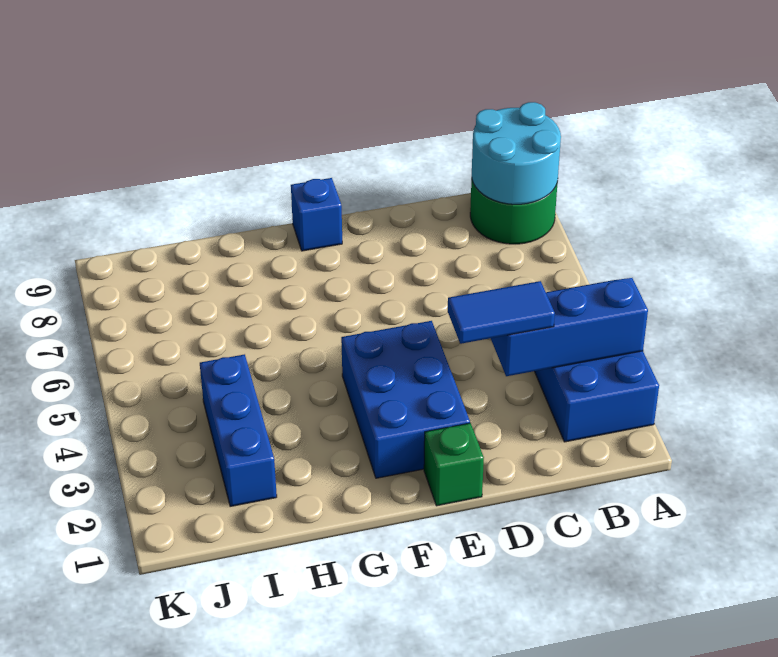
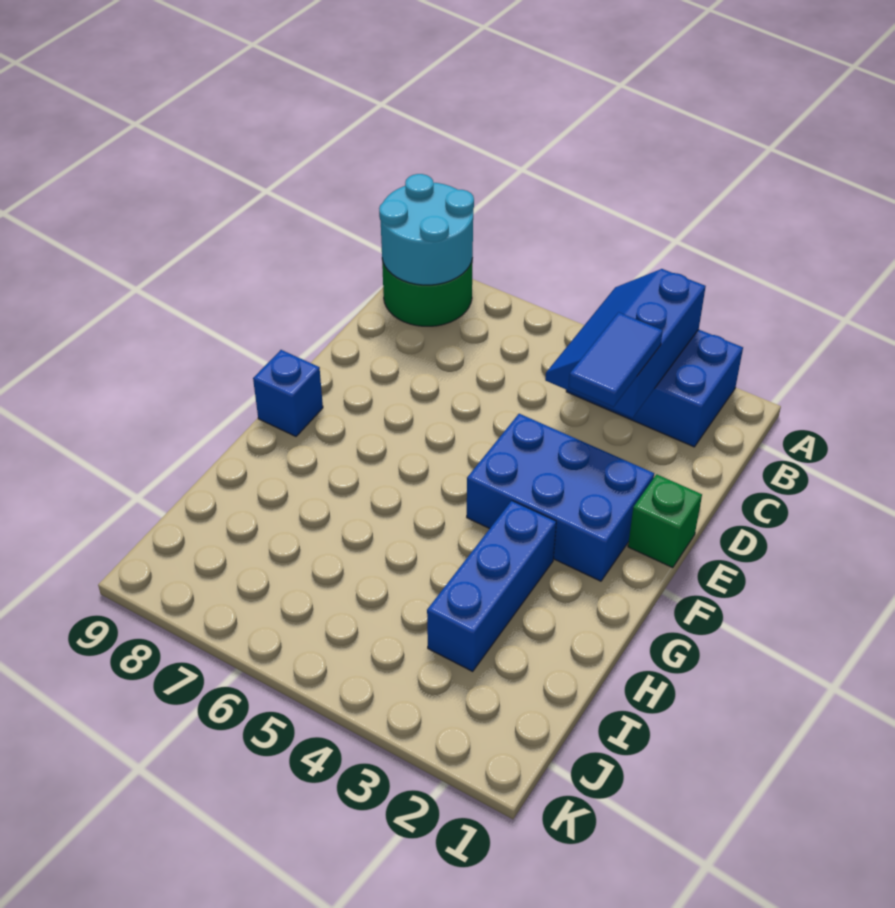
blue 1x3 brick [200,354,277,507] -> blue 1x3 brick turned to [427,501,556,671]

